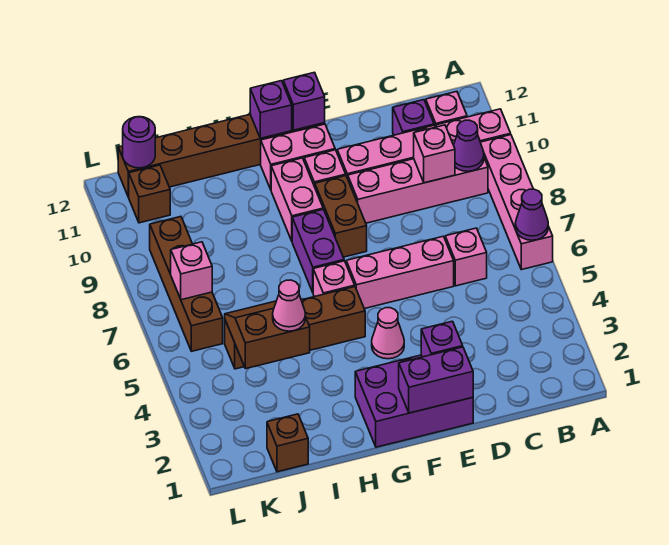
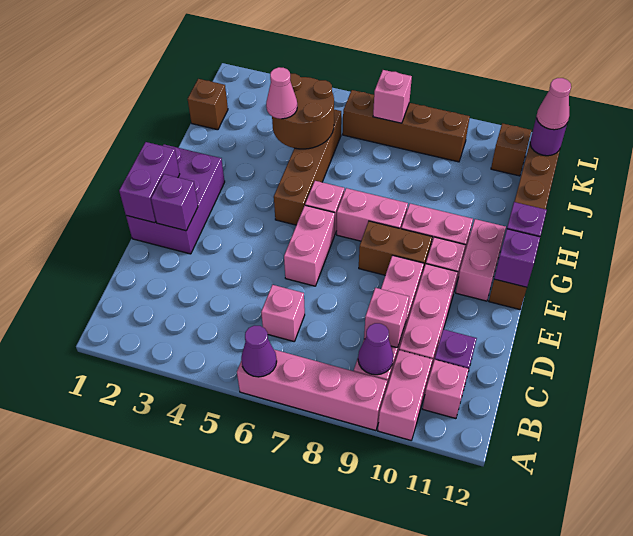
pink 1x3 brick [346,236,454,309] -> pink 1x2 brick [284,205,335,286]
pink 1x1 cone [372,308,404,359] -> pink 1x1 cone moved to [537,78,571,130]
purple 1x2 brick [292,209,344,292] -> pink 1x2 brick [337,188,408,241]
brown 2x2 slope [225,301,310,369] -> brown 2x2 round brick [272,73,334,149]

